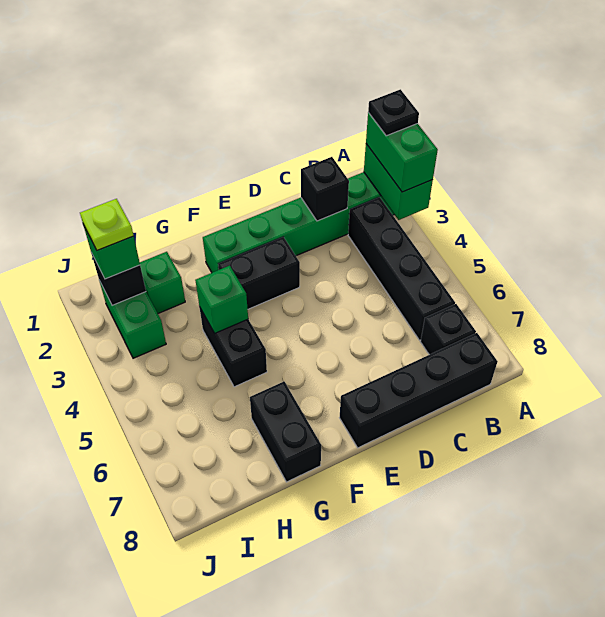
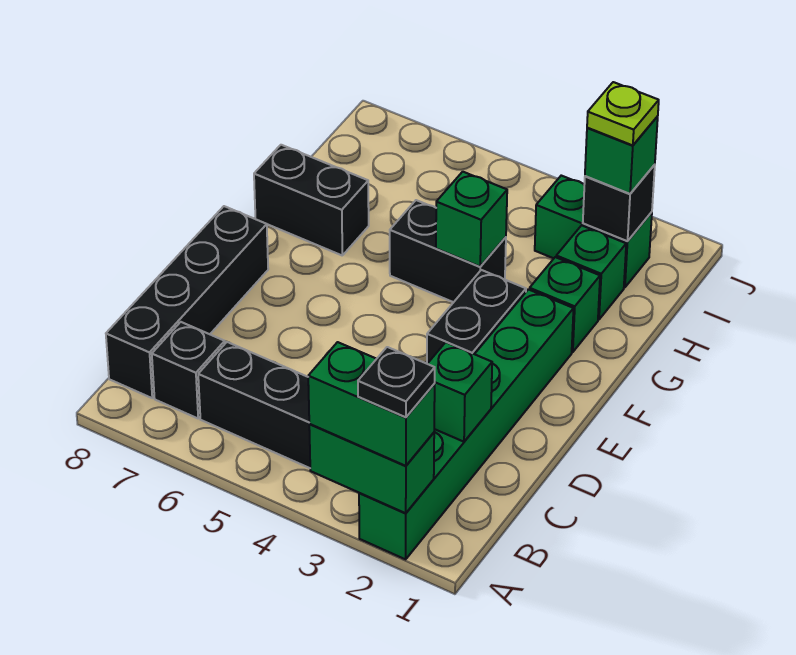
black 1x1 brick [301,157,349,221] -> green 1x1 brick [428,342,492,442]
none -> green 1x1 brick [530,257,600,352]

